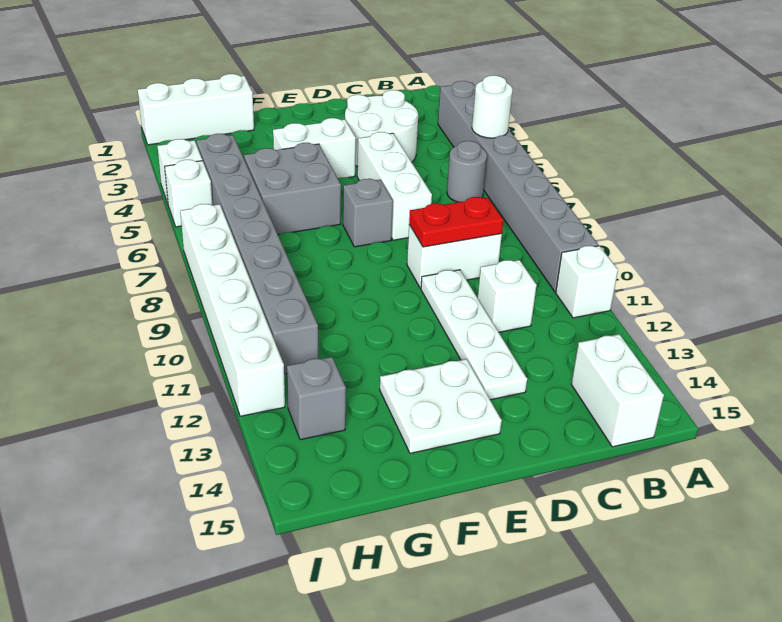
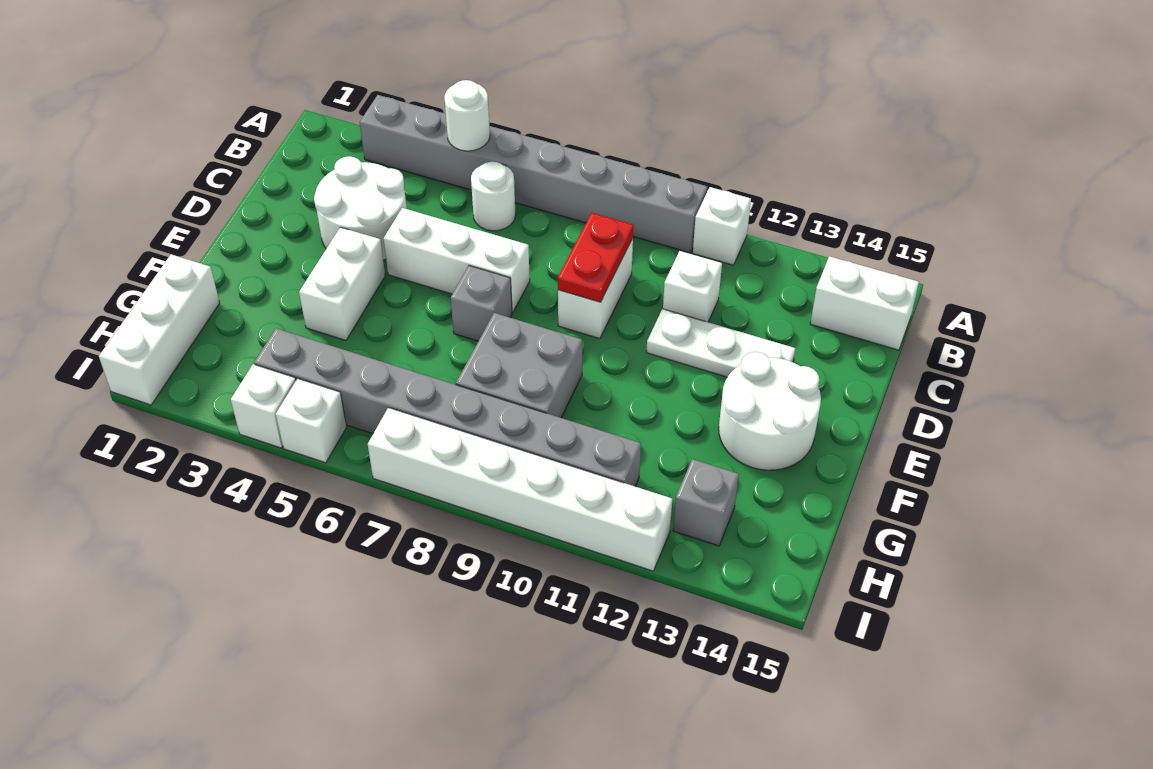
grey 1x1 round brick [447,141,487,202] -> white 1x1 round brick [471,162,516,231]
white 1x4 plate [421,270,527,400] -> white 1x3 plate [646,309,795,377]
white 2x2 plate [380,359,502,453] -> white 2x2 round brick [719,352,821,470]
grey 2x2 brick [244,143,341,235] -> grey 2x2 brick moved to [456,313,582,418]

